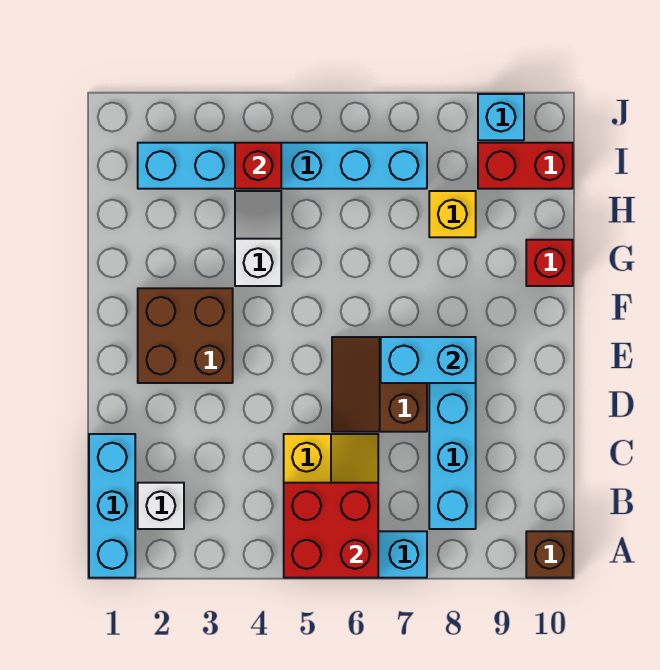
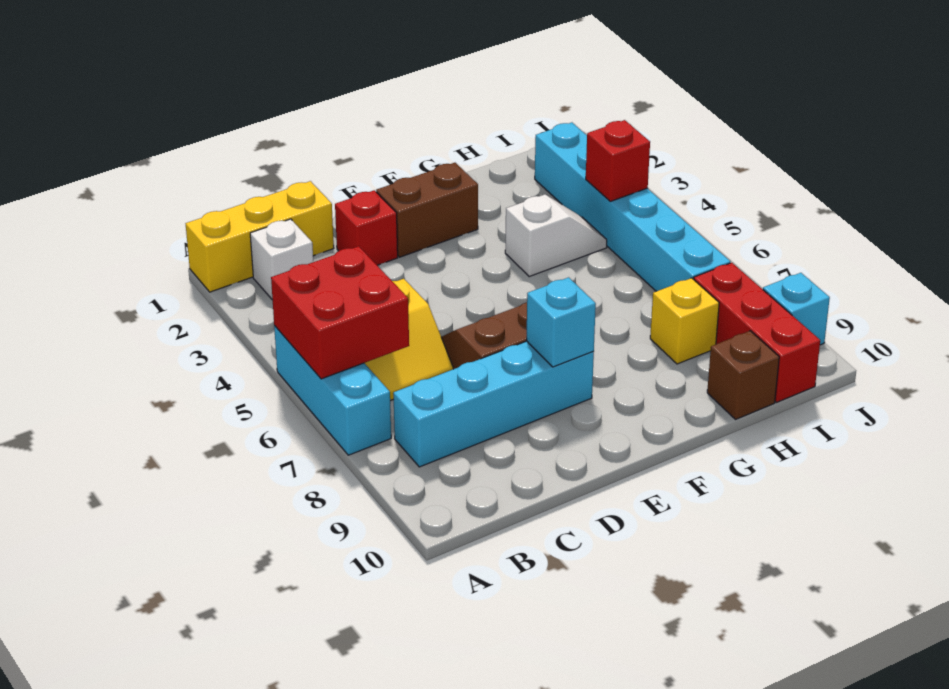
cyan 1x3 brick [89,434,135,578] -> yellow 1x3 brick [186,181,334,292]
brown 1x1 brick [526,531,573,578] -> brown 1x1 brick moved to [707,331,779,419]
brown 2x2 brick [138,288,233,383] -> brown 1x2 brick [376,163,478,257]
cyan 1x2 brick [381,337,476,383] -> cyan 1x1 brick [526,277,596,367]
red 1x1 brick [526,240,573,286] -> red 1x1 brick moved to [335,190,398,265]
red 1x2 brick [478,143,573,189] -> red 1x3 brick [694,263,820,402]

